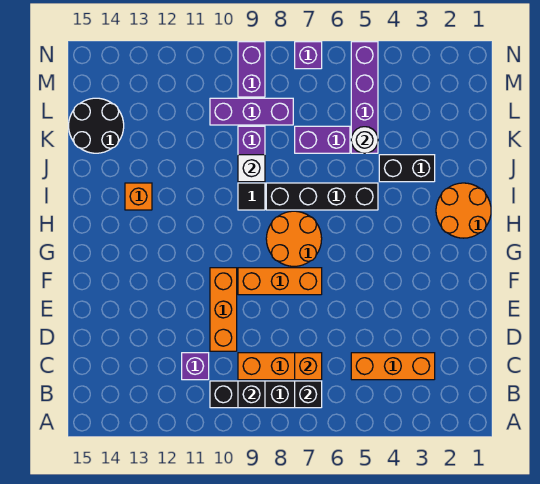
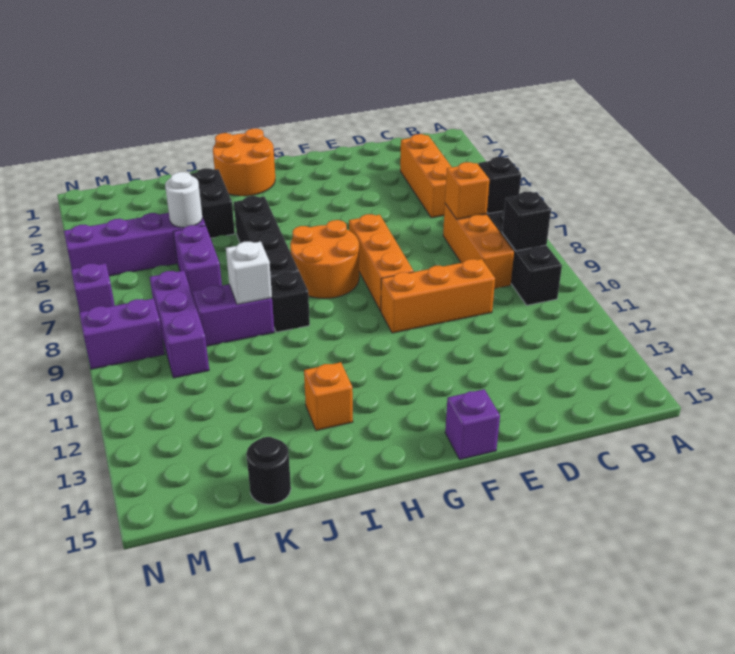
purple 1x1 brick [182,353,209,380] -> purple 1x1 brick moved to [445,389,500,460]
black 1x1 tile [238,183,265,210] -> black 1x1 brick [271,271,310,332]
black 2x2 round brick [69,98,124,153] -> black 1x1 round brick [246,437,291,504]

